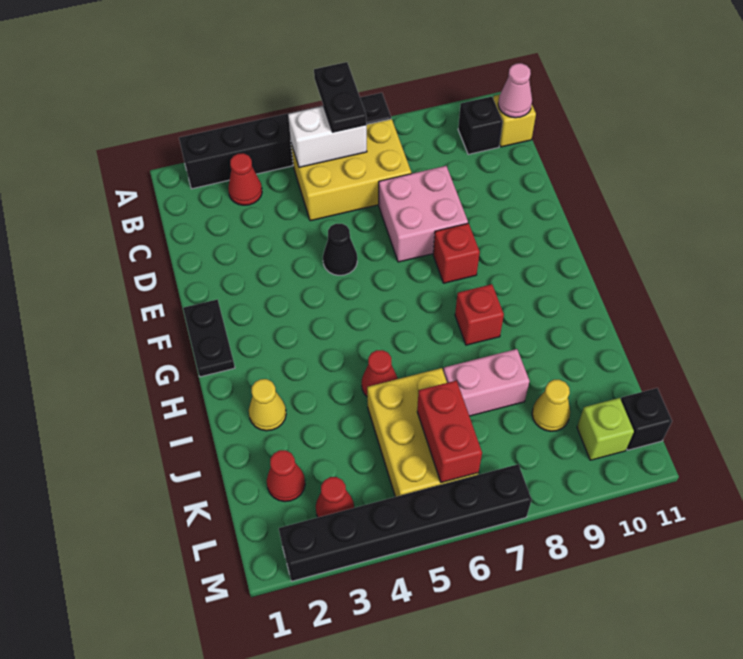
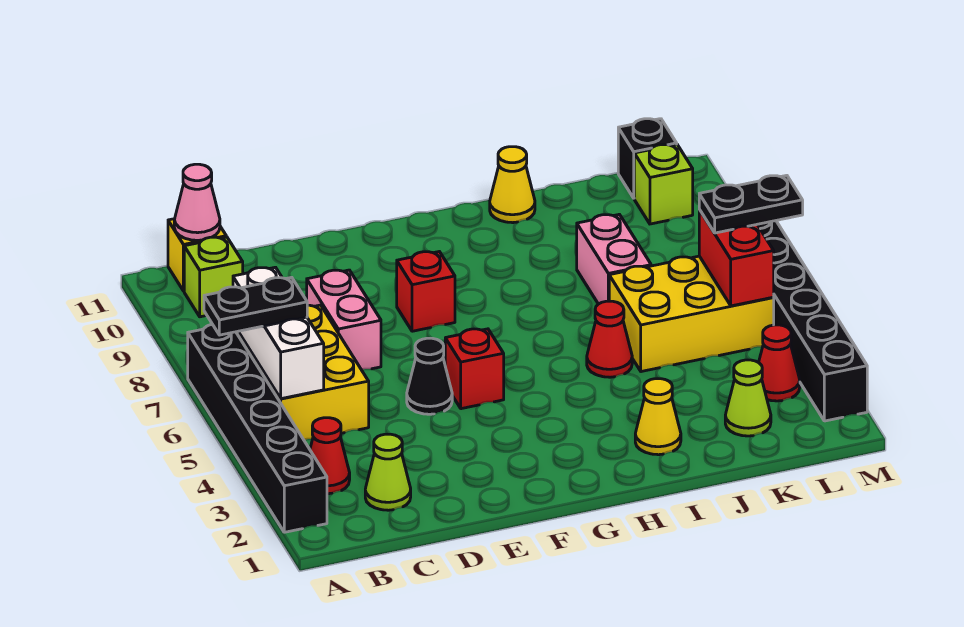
white 1x2 brick [288,106,367,167] -> white 1x3 brick [233,267,324,399]
black 1x1 brick [458,96,503,154] -> lime 1x1 brick [184,237,243,317]
none -> lime 1x1 cone [365,434,411,510]
pink 2x2 brick [379,166,468,262] -> pink 1x2 brick [307,270,381,370]
black 1x2 plate [183,299,235,377] -> black 1x2 plate moved to [699,175,803,233]
red 1x1 brick [455,284,504,345] -> red 1x1 brick moved to [445,329,504,409]
red 1x1 cone [267,450,305,502] -> lime 1x1 cone [725,360,771,436]
red 1x2 brick [417,381,482,483] -> red 1x2 brick turned to [699,209,774,306]
yellow 1x1 cone [532,380,570,431] -> yellow 1x1 cone moved to [490,147,535,223]

